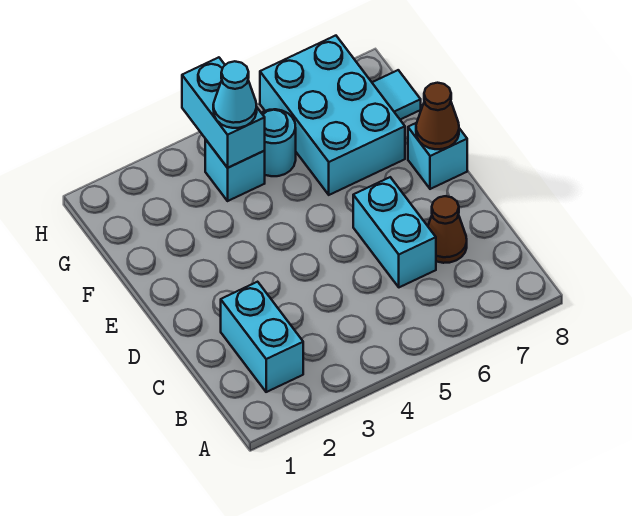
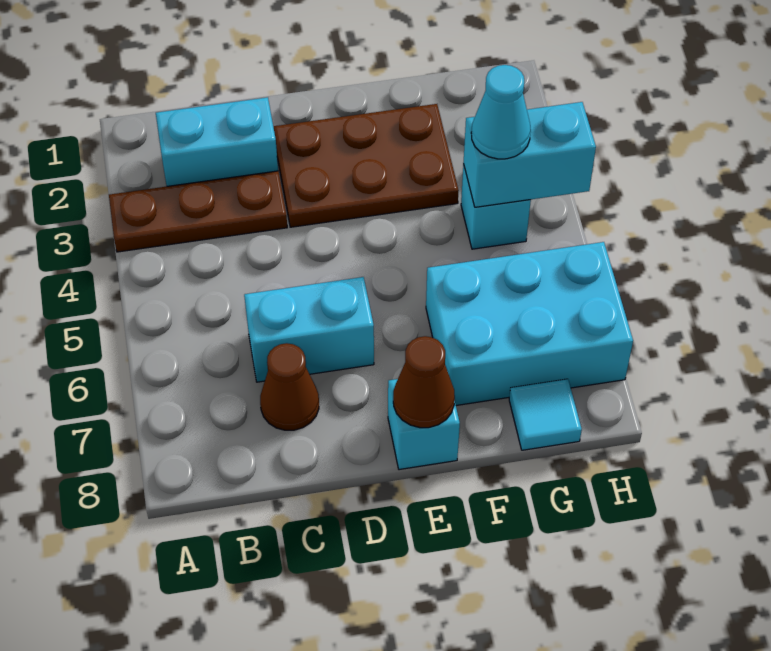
none -> brown 1x3 plate [109,171,287,252]
none -> brown 2x3 plate [273,104,459,227]
cyan 1x1 round brick [262,109,296,176] -> none

